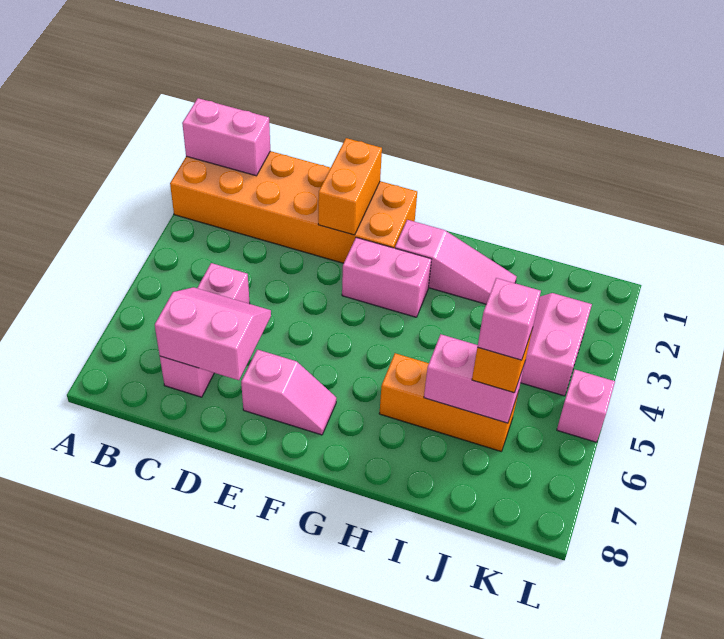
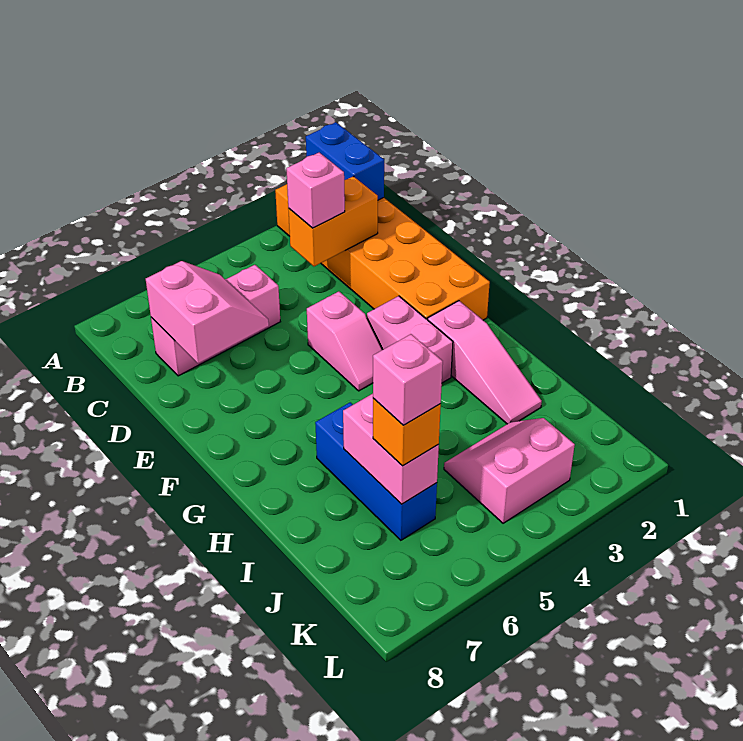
pink 1x2 brick [182,98,270,176] -> blue 1x2 brick [306,122,384,200]
orange 1x2 brick [318,138,382,235] -> orange 1x2 brick moved to [288,176,378,266]
pink 1x2 slope [241,349,336,435] -> pink 1x2 slope moved to [307,291,382,391]
orange 1x3 brick [379,353,518,451] -> blue 1x3 brick [315,402,437,540]
pink 1x1 brick [557,370,615,442] -> pink 1x1 brick moved to [286,153,345,228]

